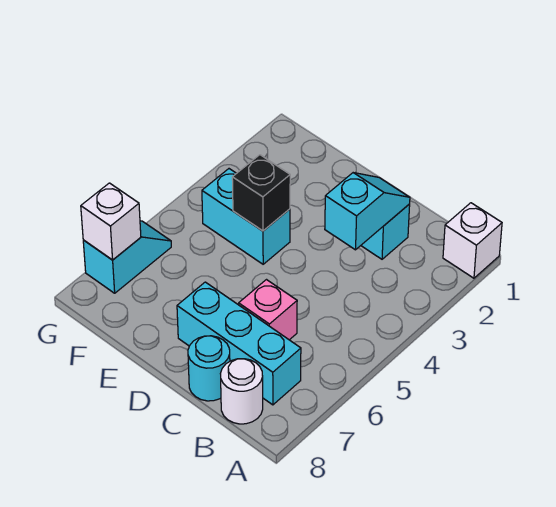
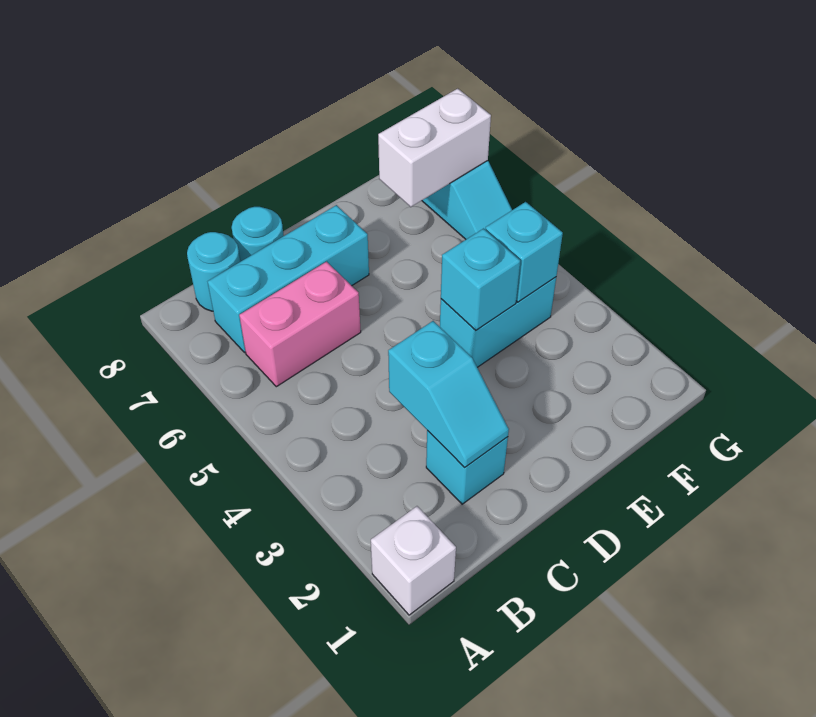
white 1x1 round brick [220,359,263,424] -> cyan 1x1 round brick [187,232,240,311]
pink 1x1 brick [239,280,297,340] -> pink 1x2 brick [239,262,361,387]
black 1x1 brick [232,155,290,231] -> cyan 1x1 brick [441,229,520,330]
none -> cyan 1x1 brick [485,202,563,302]
white 1x1 brick [81,183,141,260] -> white 1x2 brick [378,89,491,207]

